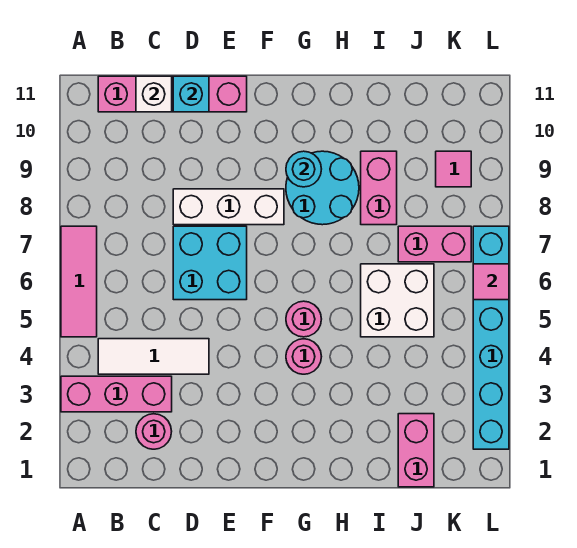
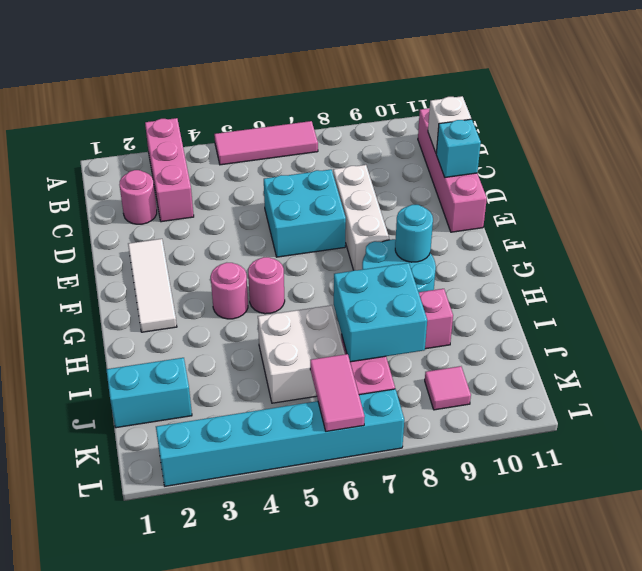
white 1x3 tile [98,339,209,374] -> white 1x3 tile moved to [128,239,177,332]
none -> cyan 2x2 brick [334,263,427,362]
pink 1x2 brick [398,414,434,487] -> cyan 1x2 brick [106,358,192,428]
pink 1x1 tile [473,264,509,300] -> pink 1x2 tile [310,354,365,432]

